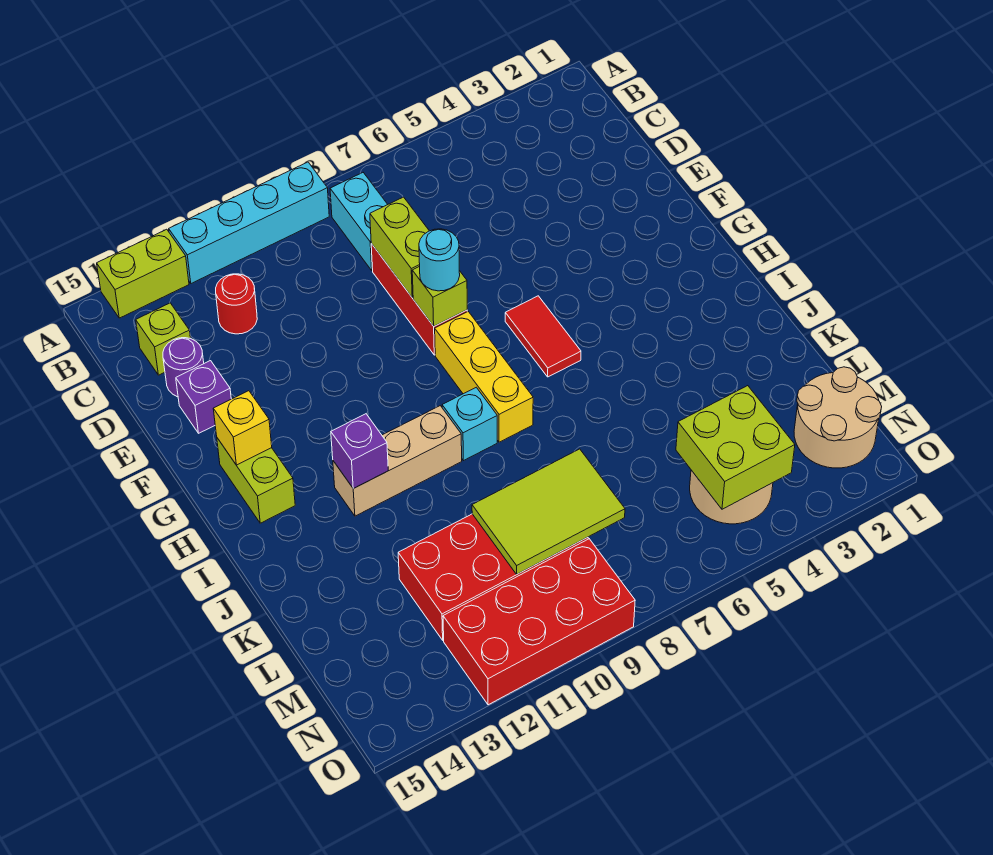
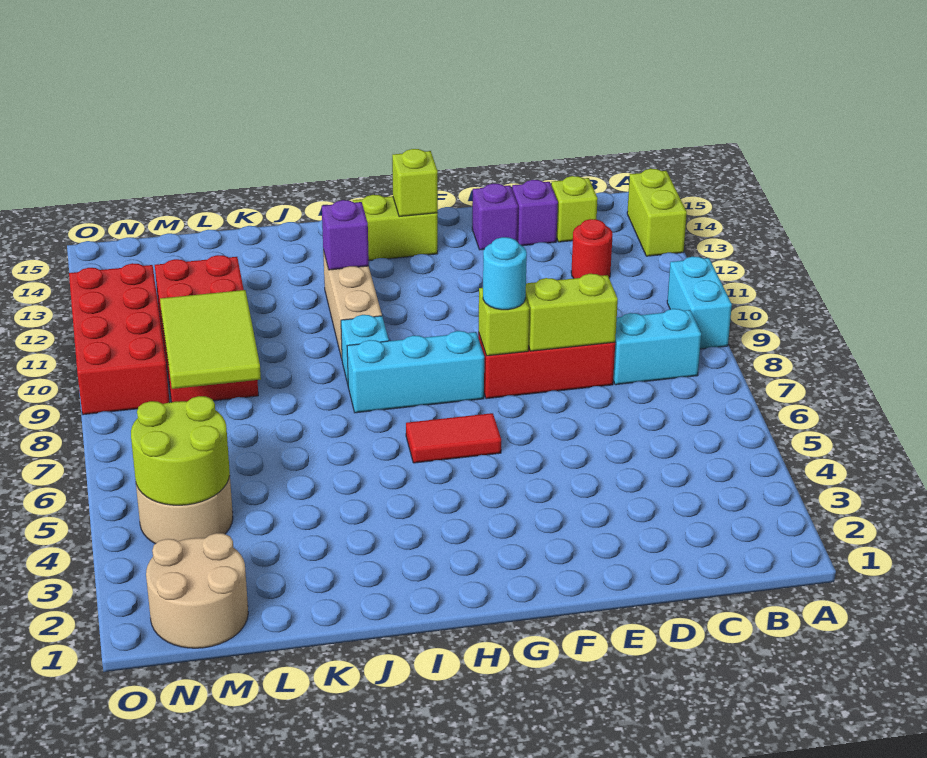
cyan 1x4 brick [169,162,329,283] -> cyan 1x2 brick [667,257,732,349]
purple 1x1 round brick [163,338,204,397] -> purple 1x1 brick [512,180,558,246]
yellow 1x3 brick [435,312,533,442] -> cyan 1x3 brick [347,331,484,413]
yellow 1x1 brick [213,391,272,465] -> lime 1x1 brick [392,149,438,217]
lime 2x2 brick [676,386,795,509] -> lime 2x2 round brick [131,396,230,505]

